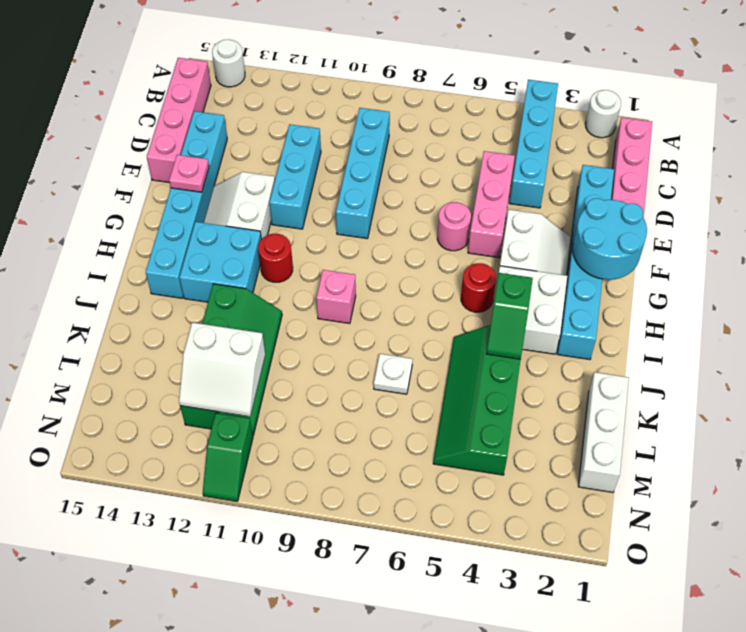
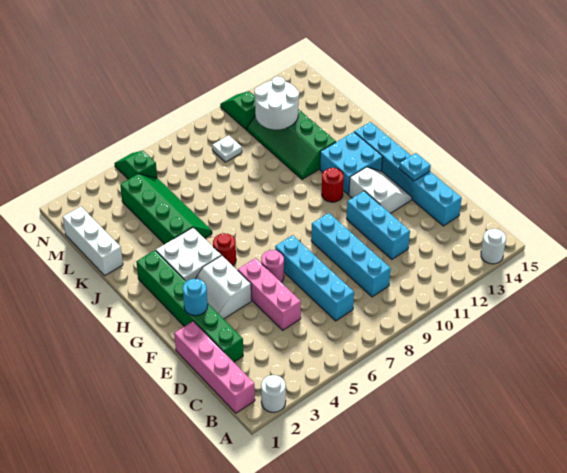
cyan 1x4 brick [510,80,558,208] -> cyan 1x4 brick moved to [275,235,354,321]
pink 1x4 brick [147,58,211,182] -> none
cyan 1x6 brick [557,165,614,360] -> green 1x6 brick [136,250,243,362]
cyan 2x2 round brick [573,198,647,280] -> cyan 1x1 round brick [183,279,208,316]
pink 1x1 plate [169,155,209,192] -> cyan 1x1 plate [399,153,431,181]
green 1x2 slope [487,273,533,359] -> green 1x2 slope moved to [114,150,157,179]
pink 1x1 brick [316,270,356,324] -> none
white 1x1 plate [374,354,413,394] -> white 1x1 plate moved to [212,135,242,162]
white 2x2 slope [179,322,265,416] -> white 2x2 round brick [254,76,299,130]

